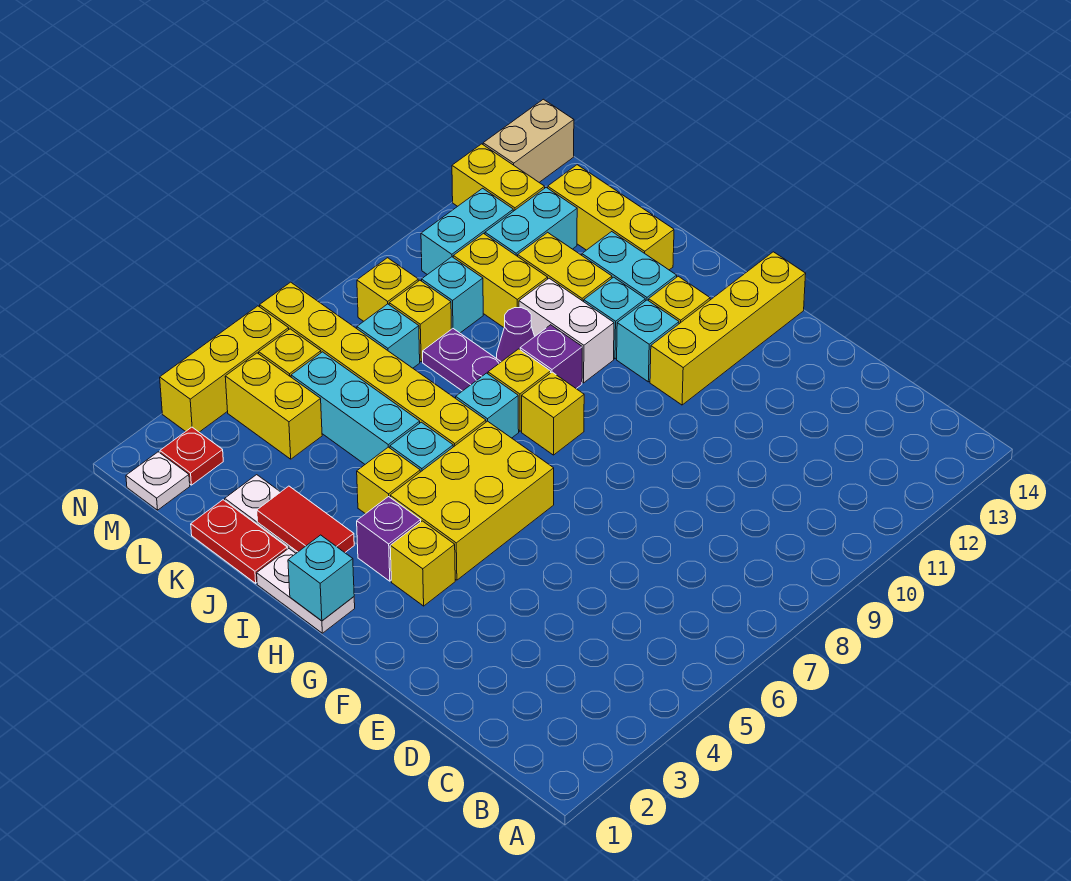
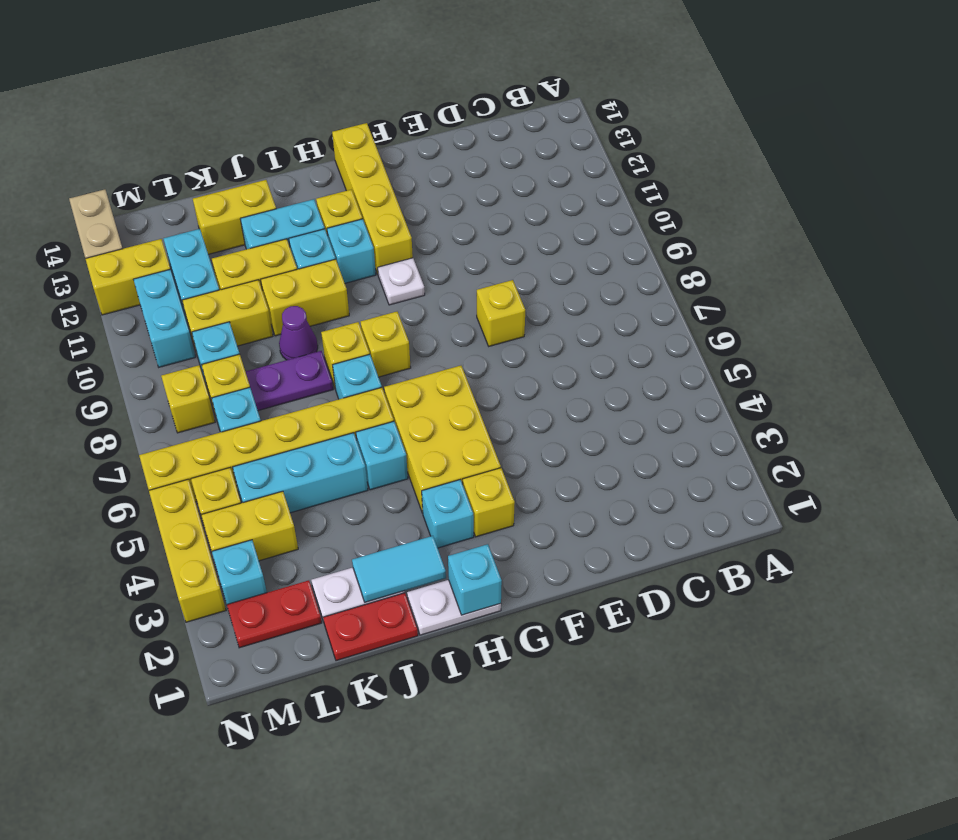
purple 1x1 brick [357,496,421,581] -> cyan 1x1 brick [422,480,474,548]
red 1x2 tile [257,486,354,552] -> cyan 1x2 tile [352,536,446,602]
yellow 1x1 brick [357,447,420,514] -> yellow 1x1 brick moved to [476,280,525,346]
purple 1x1 brick [520,325,582,389] -> none
white 1x2 brick [519,278,614,383] -> yellow 1x2 brick [261,259,349,336]
yellow 1x3 brick [548,165,674,270] -> yellow 1x2 brick [193,180,276,254]
white 1x1 plate [126,452,190,510] -> white 1x1 plate moved to [378,258,425,305]
red 1x1 plate [160,427,223,485] -> red 1x2 plate [227,580,322,648]
none -> cyan 1x1 brick [212,540,267,604]

